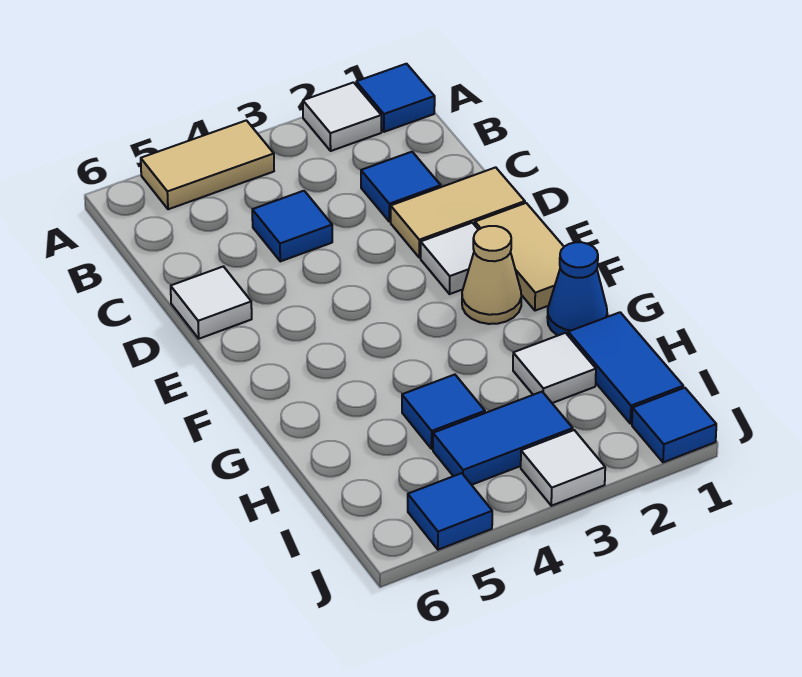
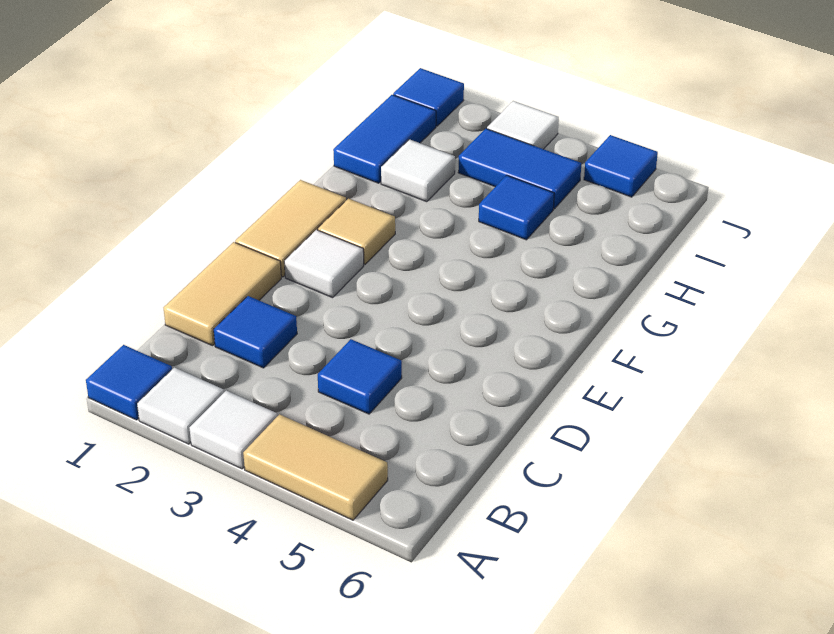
tan 1x2 tile [391,167,525,258] -> tan 1x2 tile turned to [164,242,281,346]
white 1x1 tile [171,266,252,339] -> white 1x1 tile moved to [190,391,277,469]
tan 1x1 cone [462,226,521,324] -> tan 1x1 tile [318,199,395,264]
blue 1x1 cone [547,242,607,336] -> none

